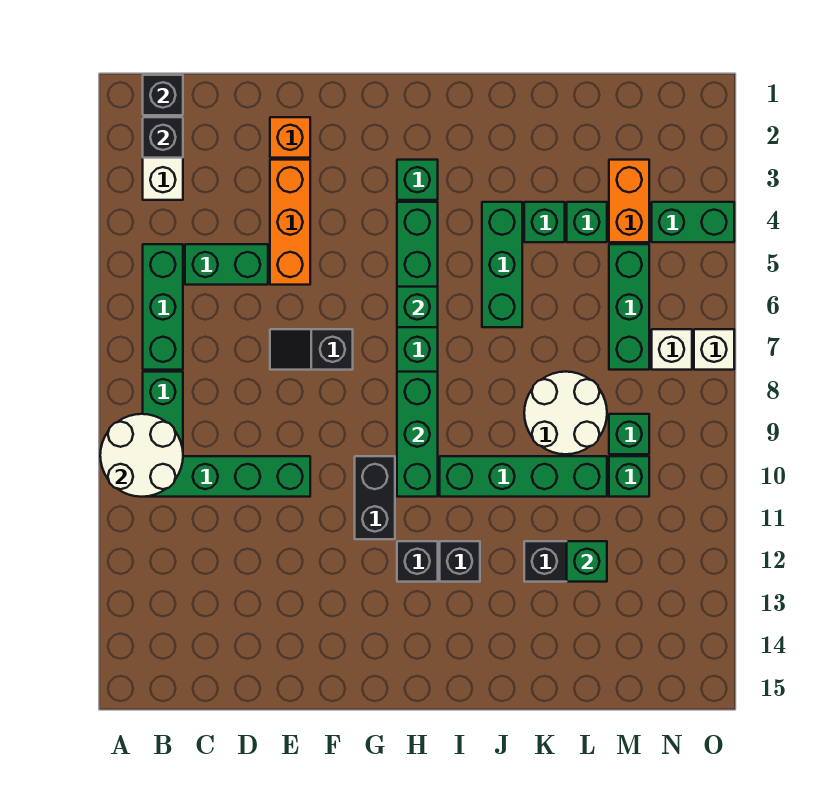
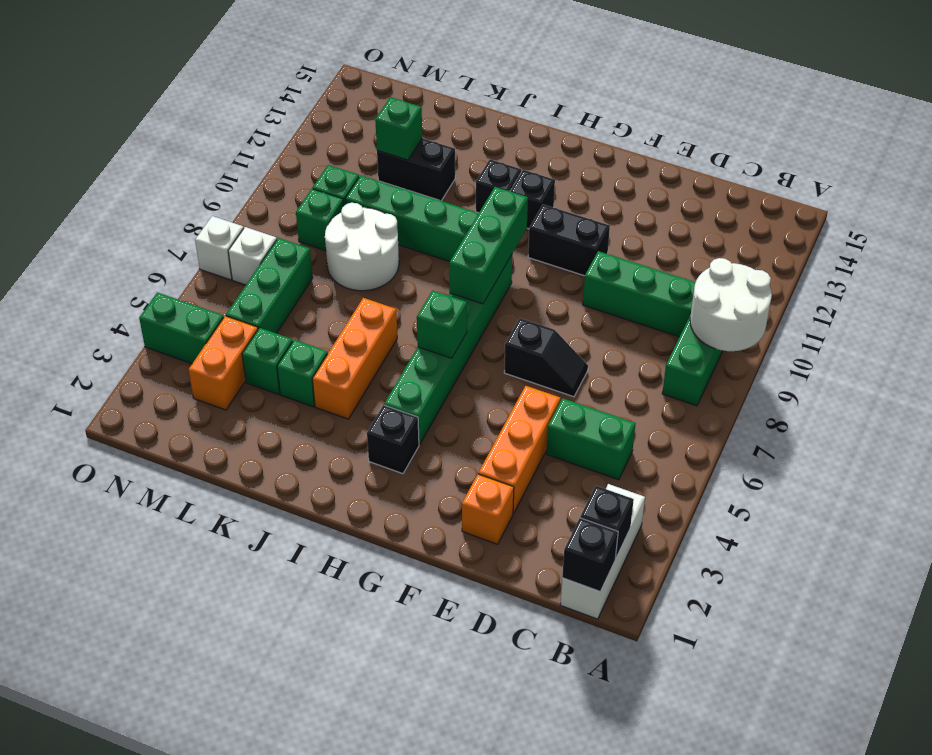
green 1x3 brick [143,244,183,370] -> none
black 1x2 brick [355,456,395,539] -> black 1x2 brick turned to [528,204,610,276]
green 1x1 brick [397,160,438,200] -> black 1x1 brick [367,405,419,474]
green 1x3 brick [482,202,522,327] -> orange 1x3 brick [312,298,397,419]

